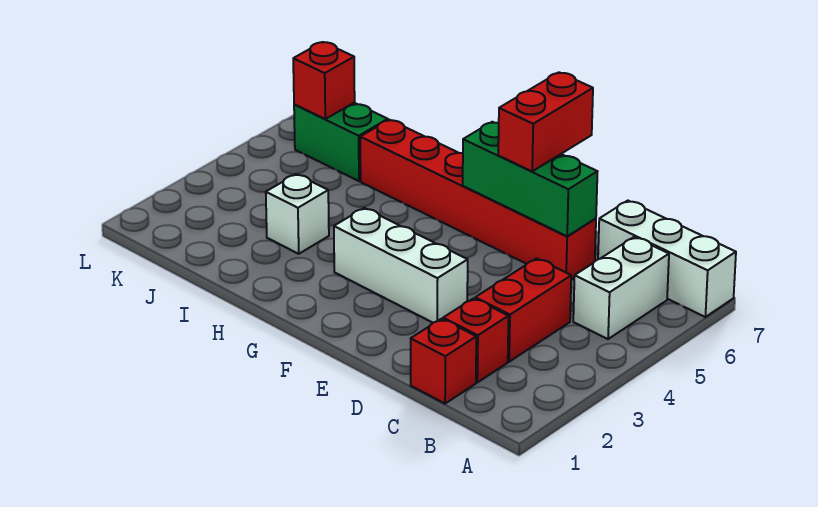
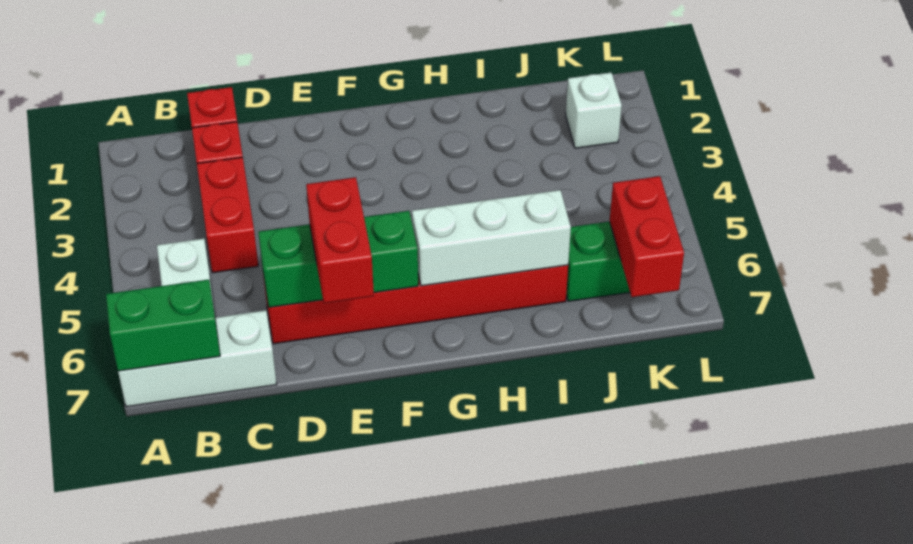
none -> green 1x2 brick [106,280,220,371]
white 1x3 brick [334,208,468,323] -> white 1x3 brick moved to [412,190,571,286]
white 1x1 brick [266,174,329,254] -> white 1x1 brick moved to [566,73,622,148]
red 1x1 brick [293,42,355,119] -> red 1x2 brick [610,176,684,297]

